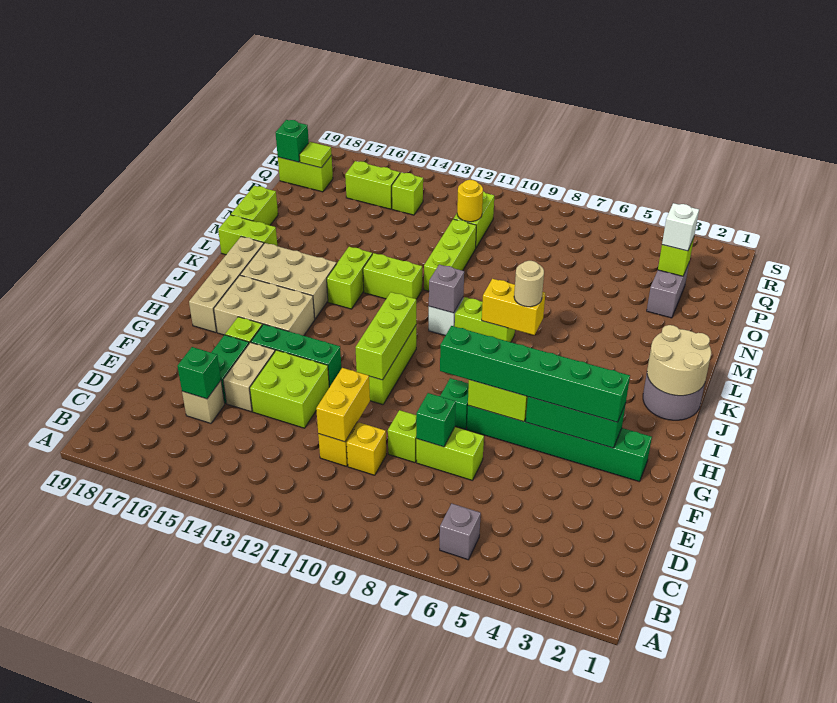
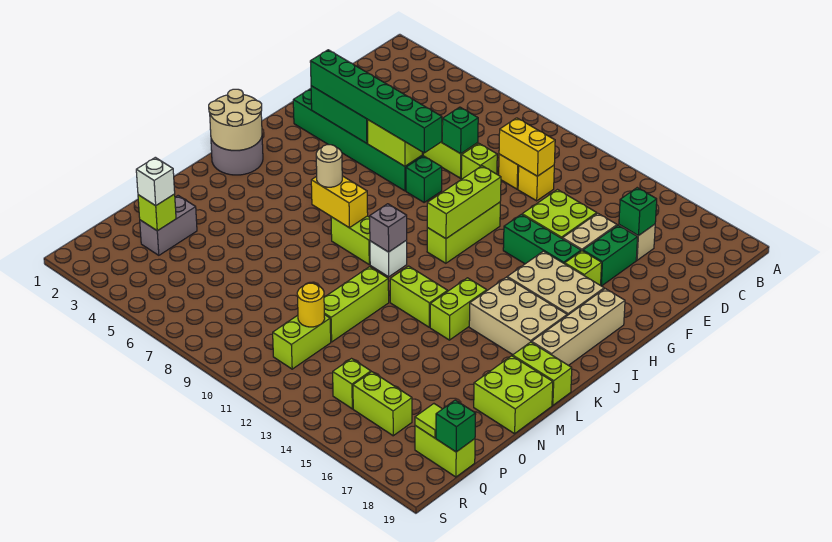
grey 1x1 brick [440,504,481,560] -> none
yellow 1x2 brick [316,368,370,442] -> yellow 1x2 brick turned to [499,118,555,176]
lime 1x2 brick [231,186,278,225] -> lime 2x2 brick [474,356,553,434]

